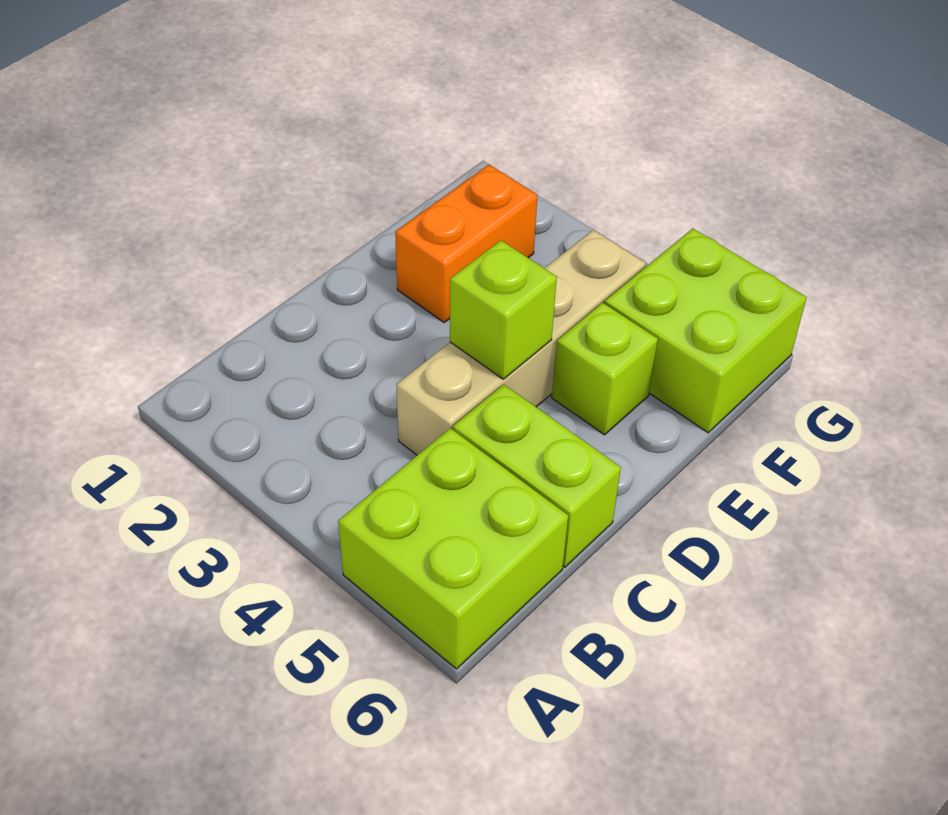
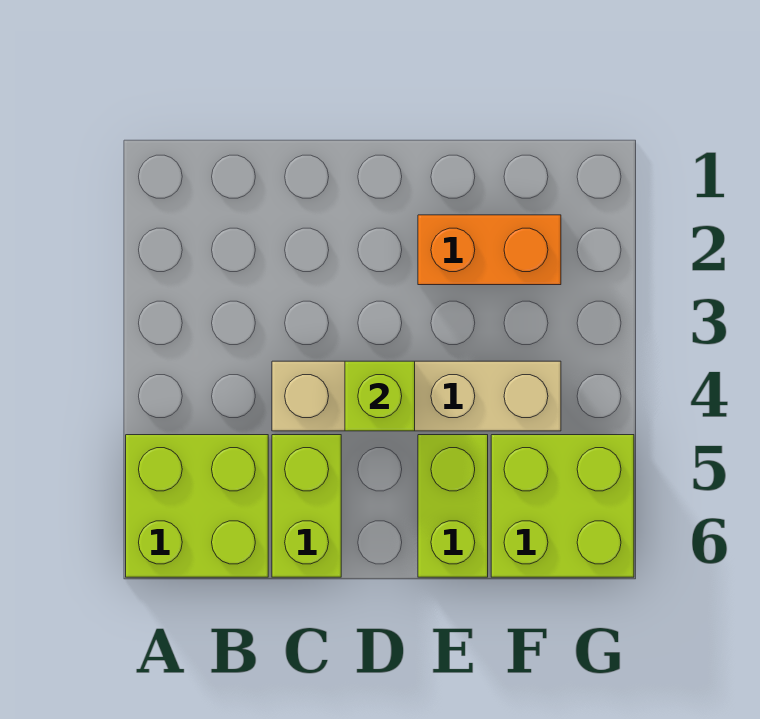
lime 1x1 brick [552,303,658,435] -> lime 1x2 brick [418,435,488,577]

